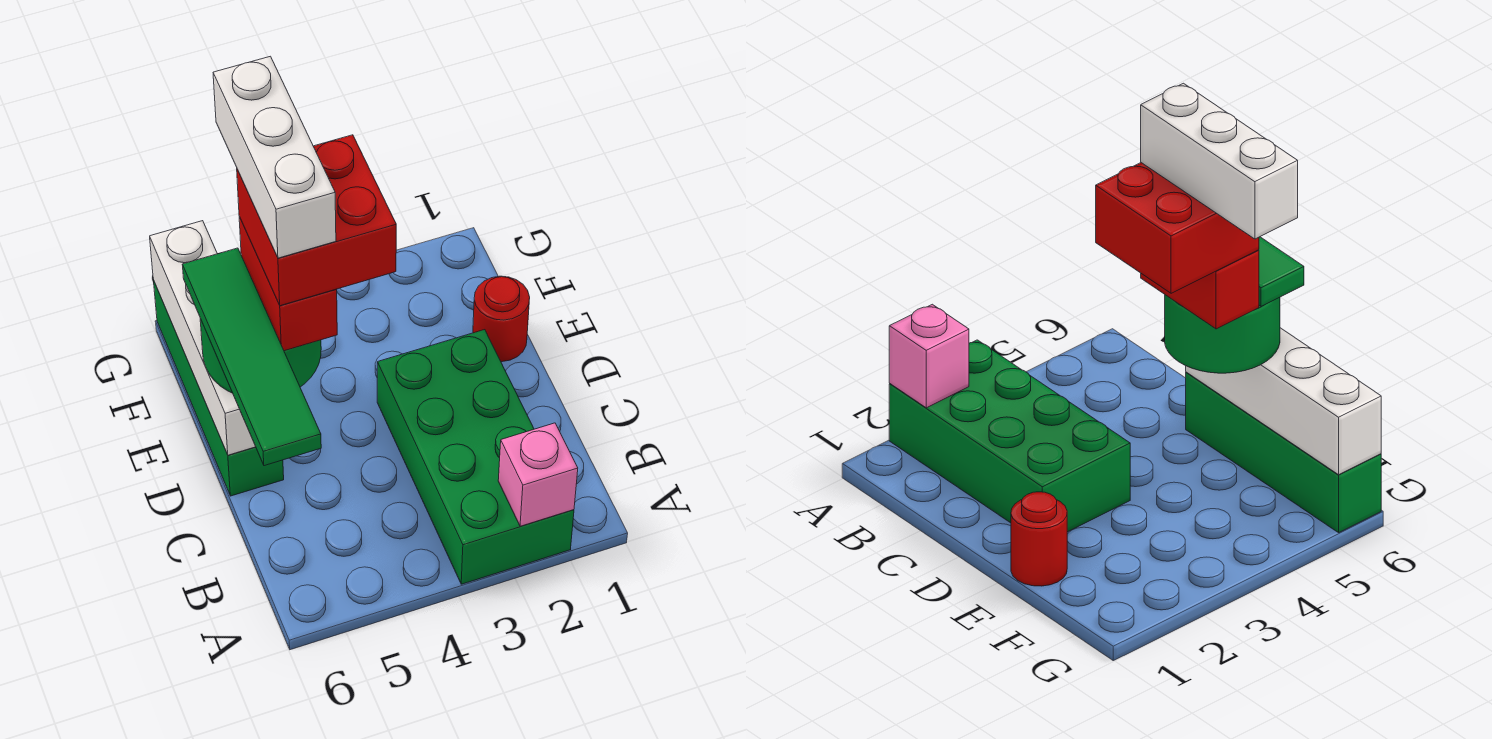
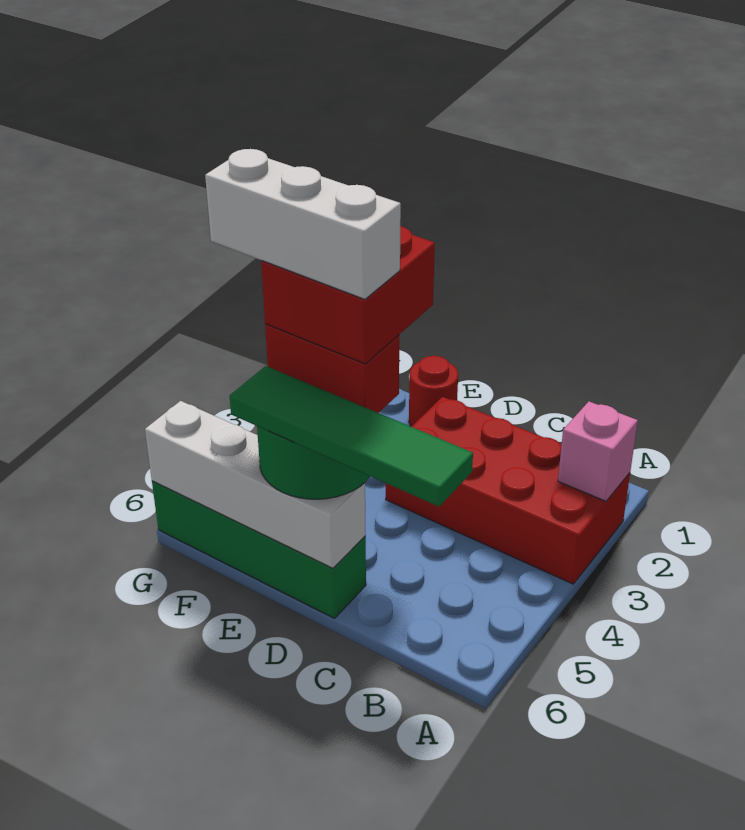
green 2x4 brick [377,330,574,584] -> red 2x4 brick [386,397,630,584]

